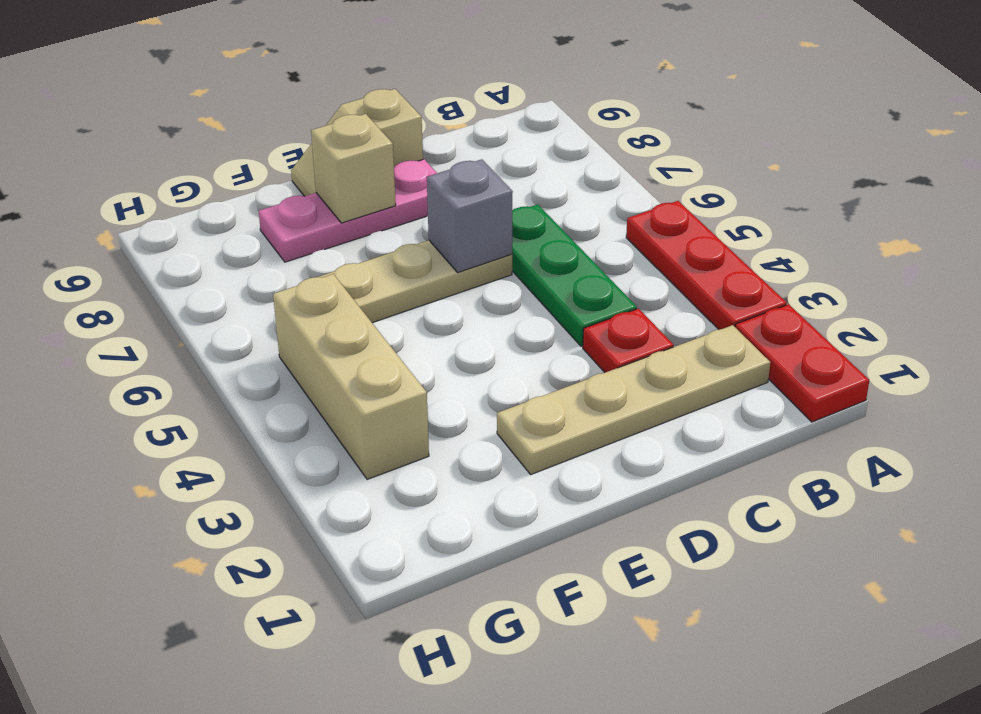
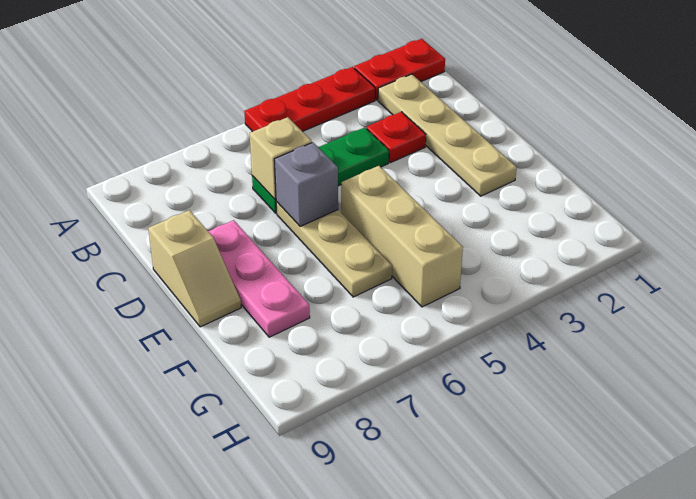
tan 1x1 brick [311,114,396,223] -> tan 1x1 brick moved to [250,117,312,200]
tan 1x3 brick [273,274,429,479] -> tan 1x3 brick turned to [341,166,463,307]

